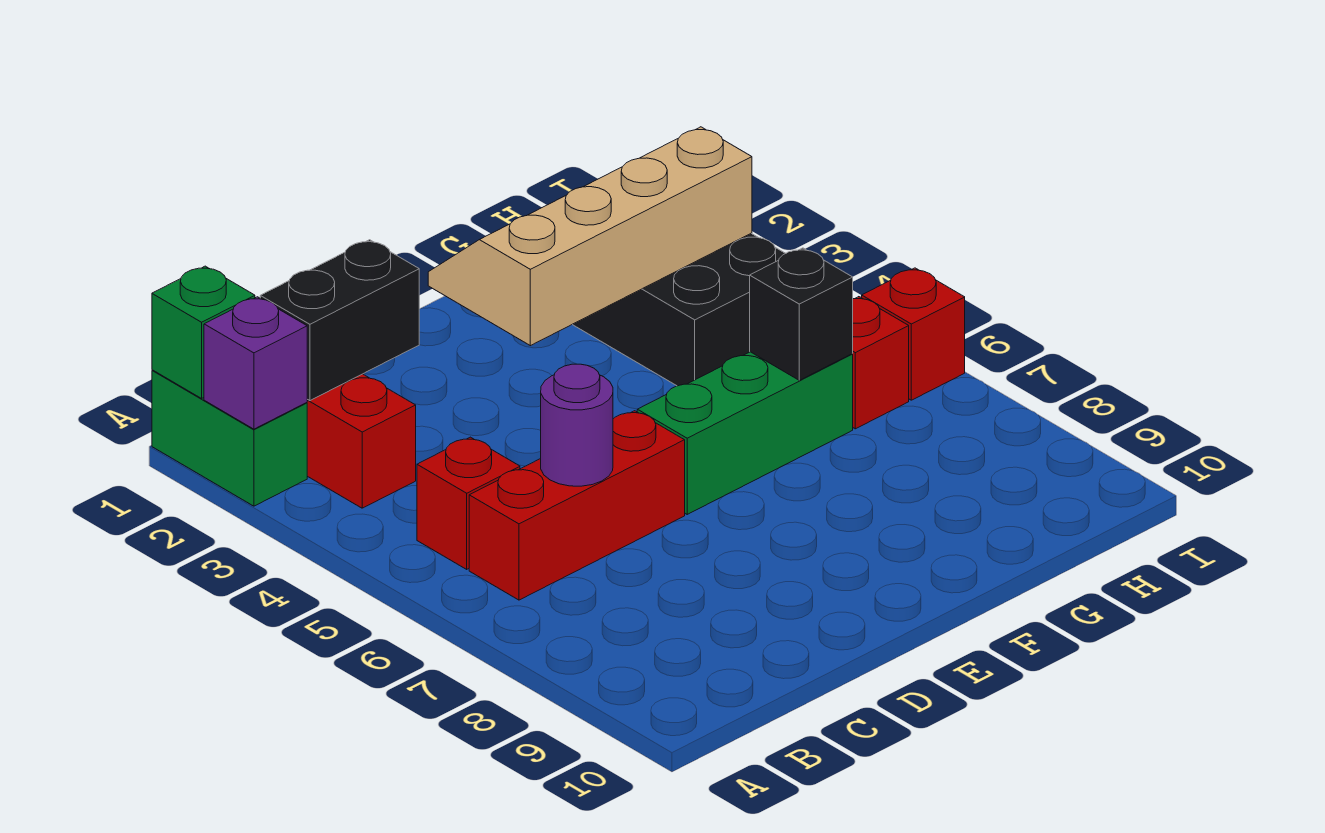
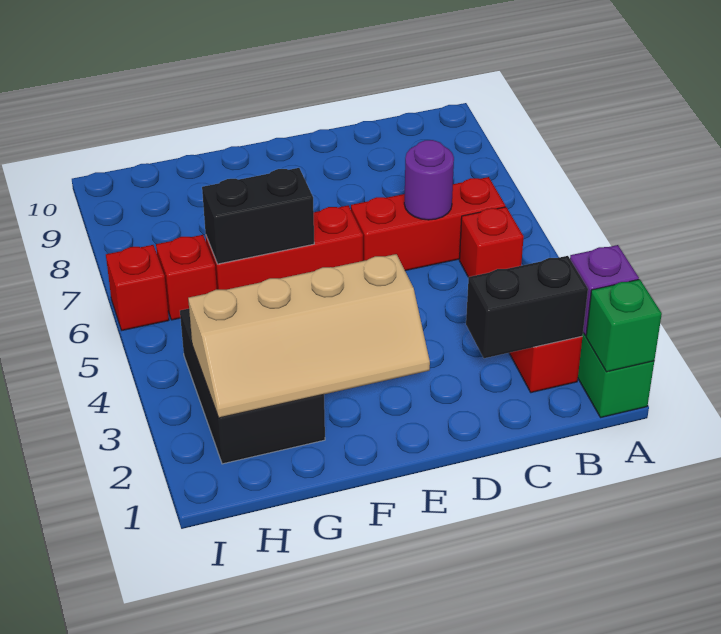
green 1x3 brick [637,352,853,514] -> red 1x3 brick [206,205,363,290]
black 1x1 brick [750,248,853,380] -> black 1x2 brick [202,168,314,264]

